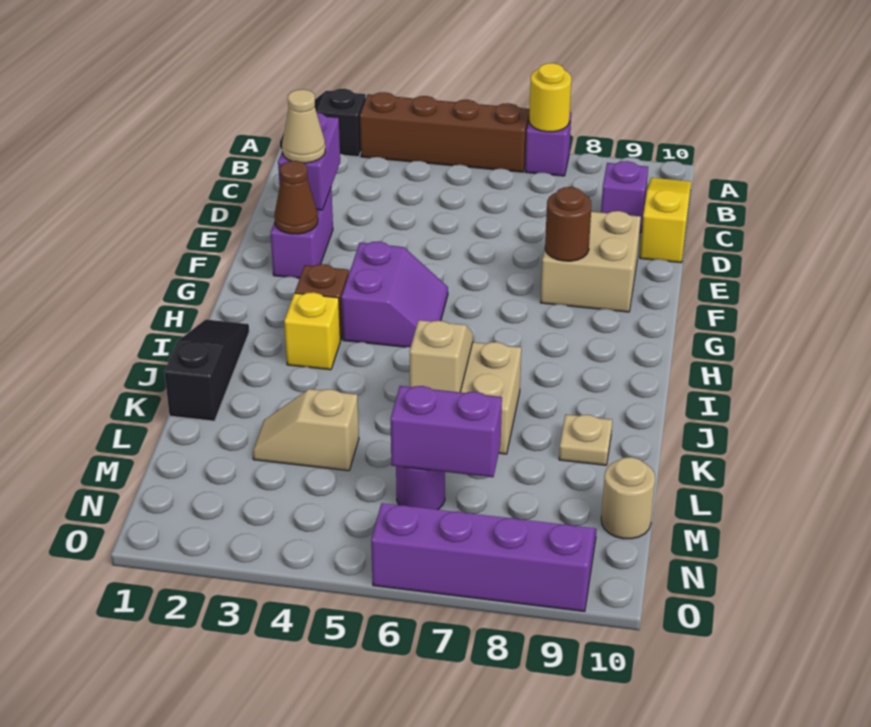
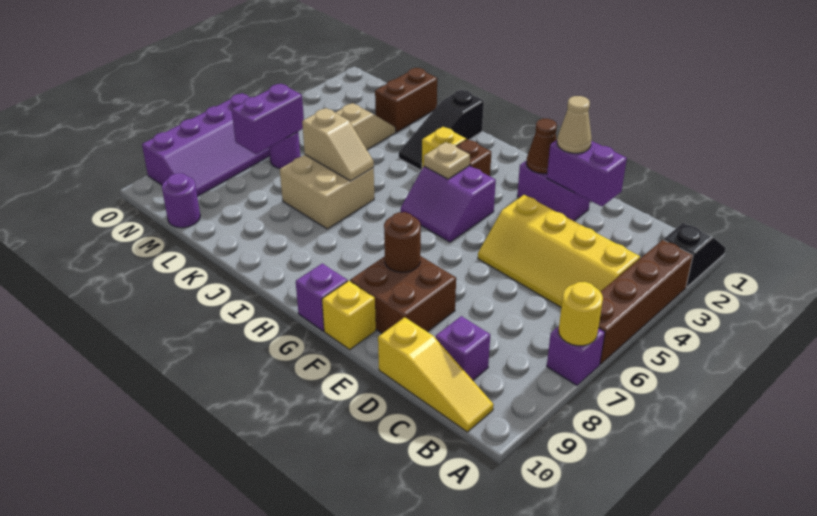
none -> yellow 2x4 slope [478,195,640,307]
tan 2x2 brick [540,211,641,312] -> brown 2x2 brick [350,256,456,333]
none -> yellow 1x1 brick [322,281,376,350]
none -> purple 1x1 brick [296,263,348,331]
black 1x3 slope [164,319,249,421] -> black 1x3 slope turned to [399,90,484,170]
tan 1x1 plate [559,415,612,465] -> tan 1x1 plate moved to [424,142,470,179]
none -> brown 1x2 brick [375,68,437,132]
tan 1x1 round brick [601,457,655,539] -> purple 1x1 round brick [162,173,200,228]

